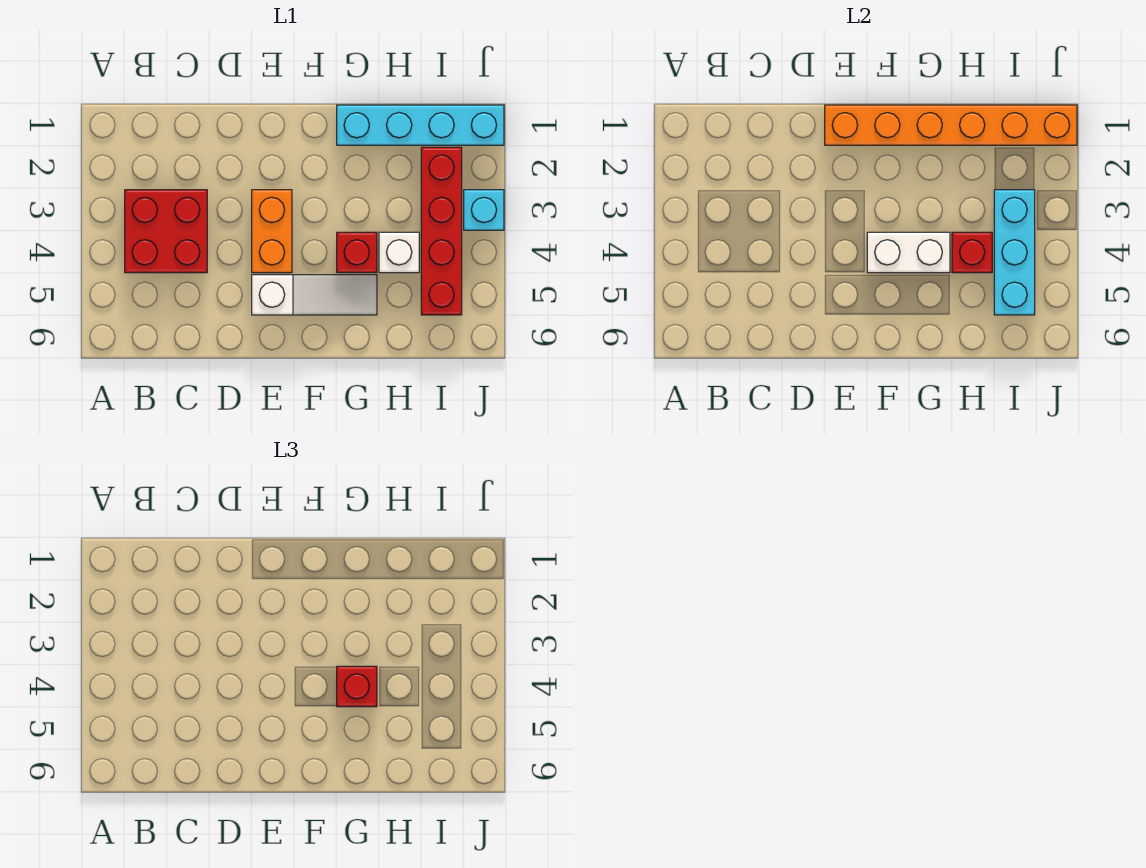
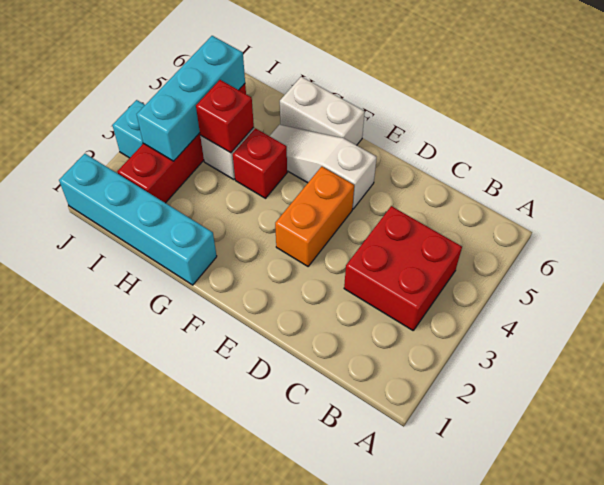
orange 1x6 brick [825,105,1077,145] -> none
white 1x2 brick [867,232,950,273] -> white 1x2 brick moved to [280,77,365,145]
red 1x1 brick [337,666,377,707] -> none

